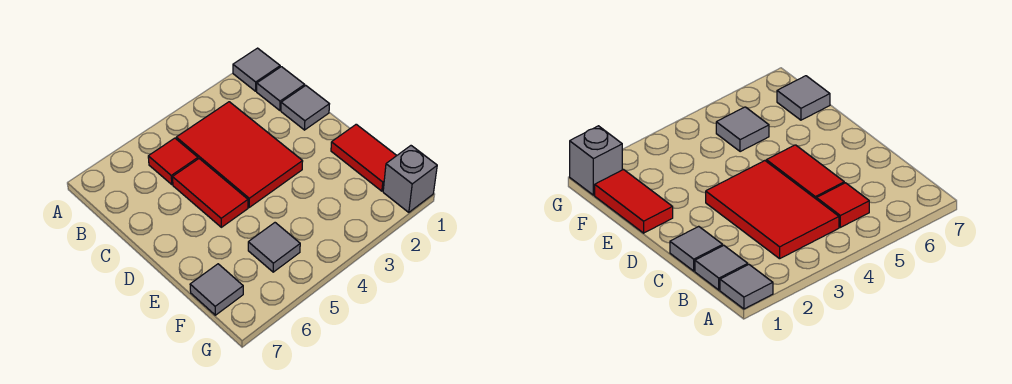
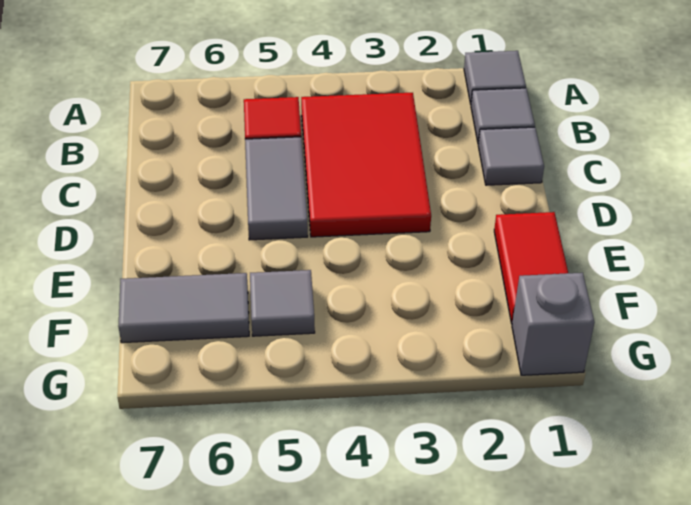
red 1x2 tile [173,159,248,227] -> grey 1x2 tile [245,137,308,240]
grey 1x1 tile [190,264,243,315] -> grey 1x2 tile [118,273,249,343]

